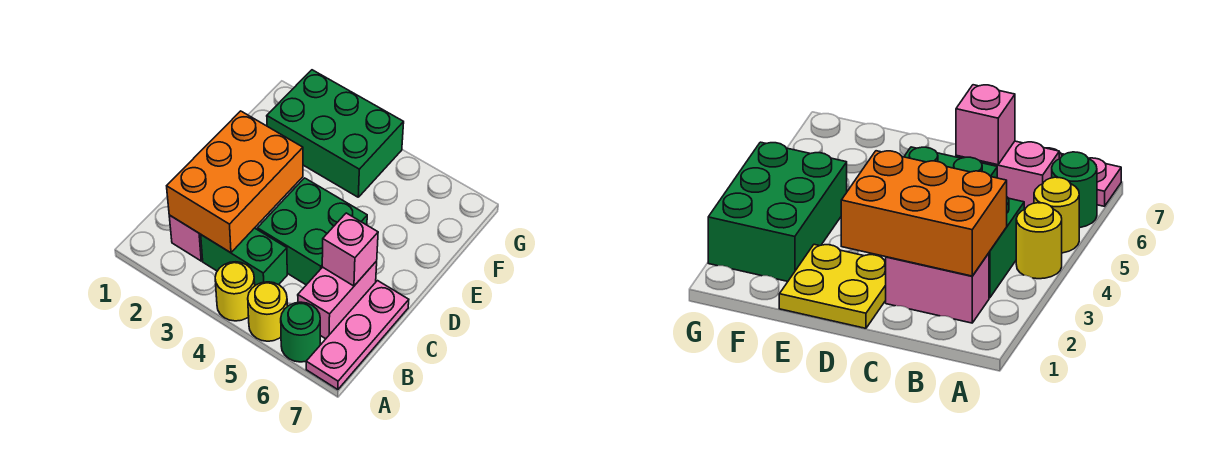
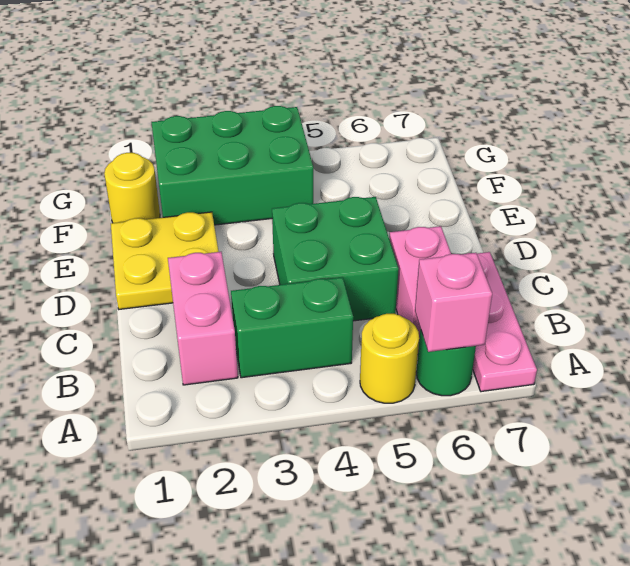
yellow 1x1 round brick [215,262,255,321] -> yellow 1x1 round brick moved to [104,153,160,223]
orange 2x3 brick [167,111,303,253] -> none
pink 1x1 brick [322,213,378,286] -> pink 1x1 brick moved to [415,253,492,352]

